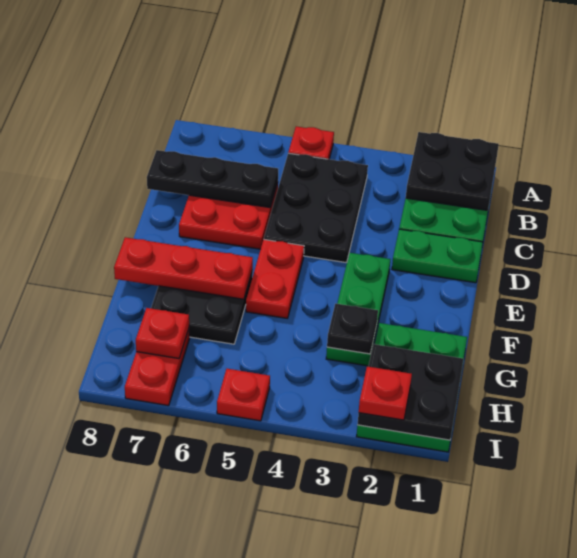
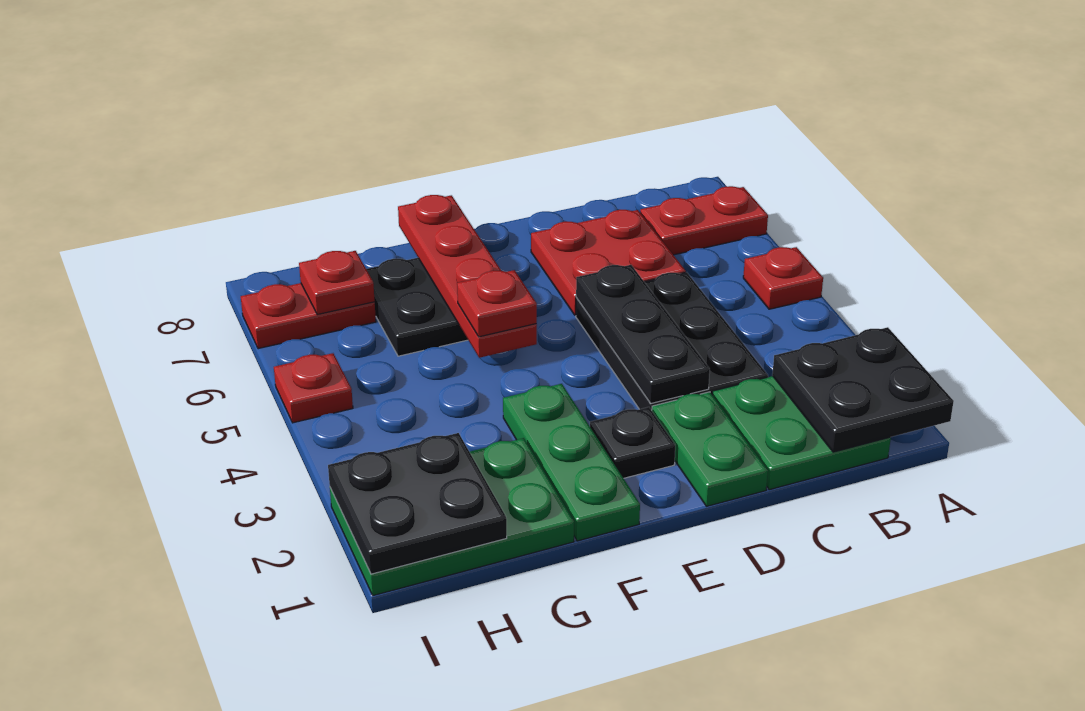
black 2x3 plate [264,153,368,263] -> black 2x3 plate turned to [576,272,768,410]
black 1x3 plate [147,150,278,208] -> black 1x3 plate moved to [576,265,710,403]
green 1x3 plate [326,253,390,366] -> green 1x3 plate turned to [503,384,640,541]
red 1x2 plate [246,239,304,318] -> red 1x2 plate moved to [640,186,768,255]
red 1x3 plate [114,237,253,299] -> red 1x4 plate [398,195,537,358]
black 1x1 plate [327,304,378,354] -> black 1x1 plate moved to [590,407,675,478]
red 1x1 plate [359,366,412,420] -> red 1x1 plate moved to [457,270,537,337]

